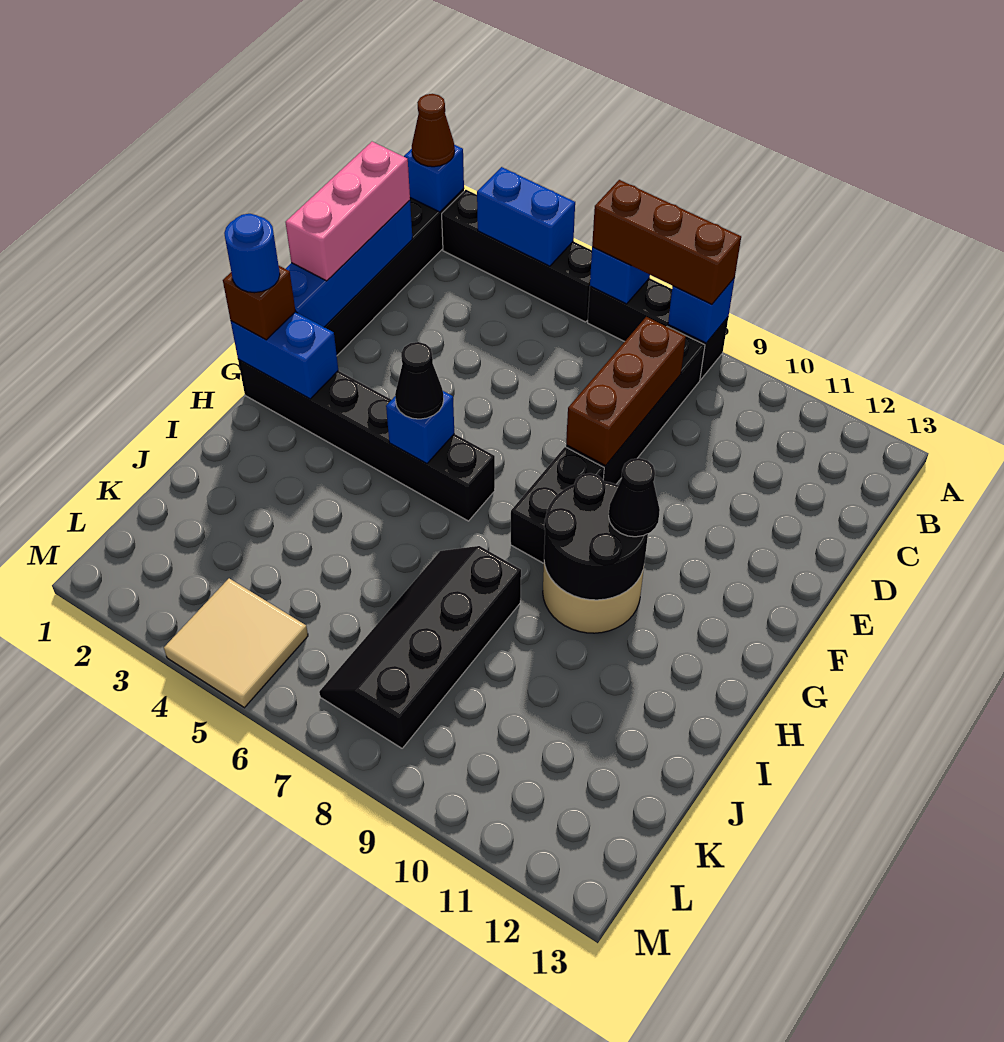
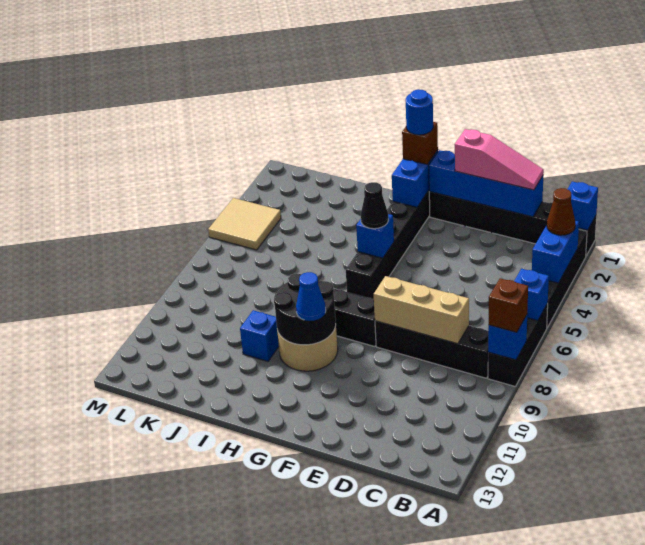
brown 1x1 cone [412,94,455,167] -> brown 1x1 cone moved to [547,188,575,235]
brown 1x3 brick [592,180,741,305] -> brown 1x1 brick [489,278,528,332]
pink 1x3 brick [286,142,410,281] -> pink 1x3 slope [455,129,544,190]
brown 1x3 brick [566,317,686,466] -> tan 1x3 brick [374,276,469,344]
black 1x1 cone [609,458,660,537] -> blue 1x1 cone [296,272,326,321]
black 2x4 slope [319,546,521,748] -> none
none -> blue 1x1 brick [240,310,279,361]

